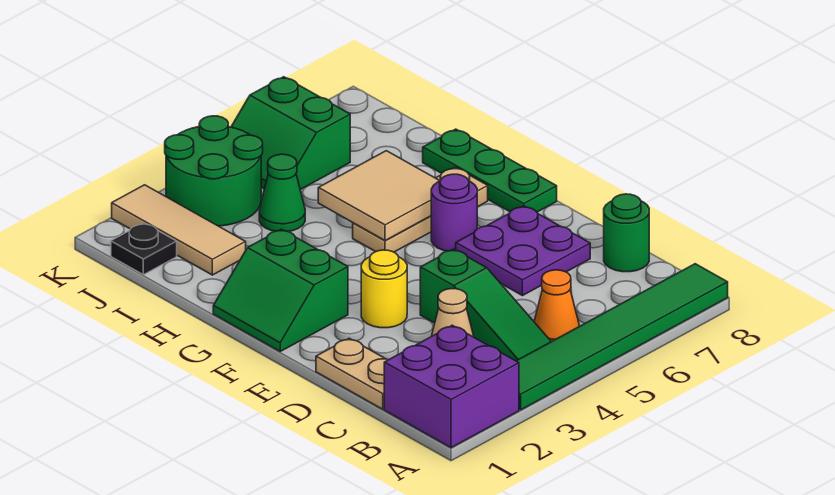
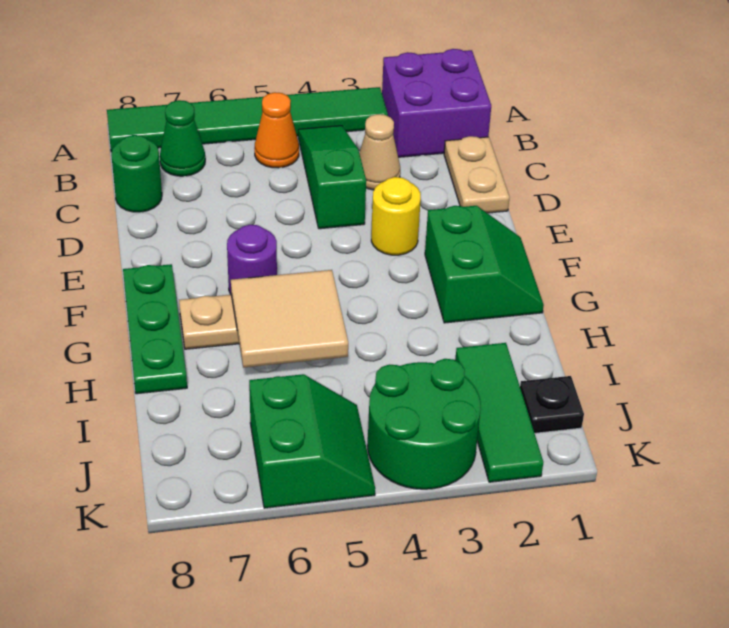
purple 2x2 plate [456,206,590,296] -> none
tan 1x3 tile [112,185,246,275] -> green 1x3 tile [455,343,543,482]
green 1x1 cone [259,154,305,232] -> green 1x1 cone moved to [160,100,205,176]

